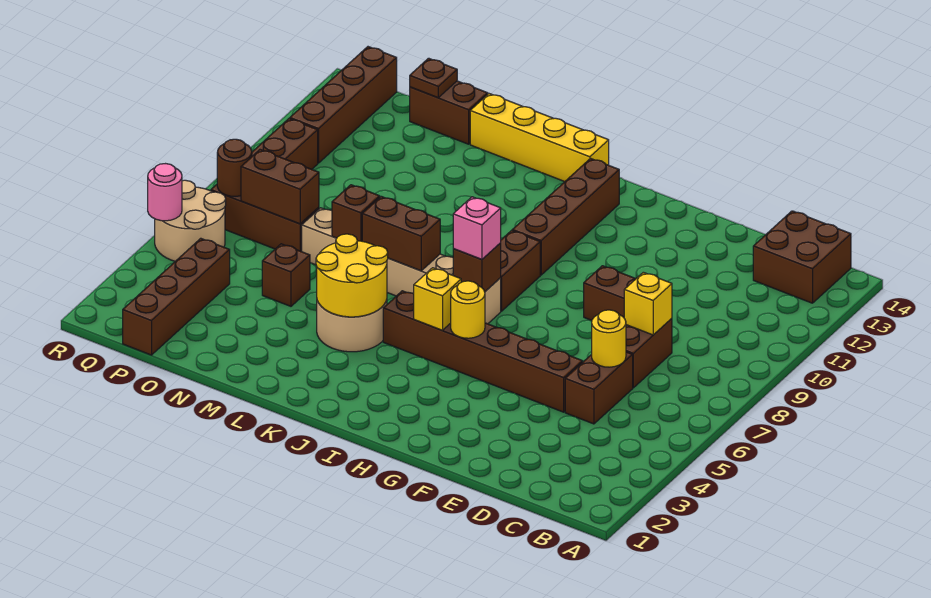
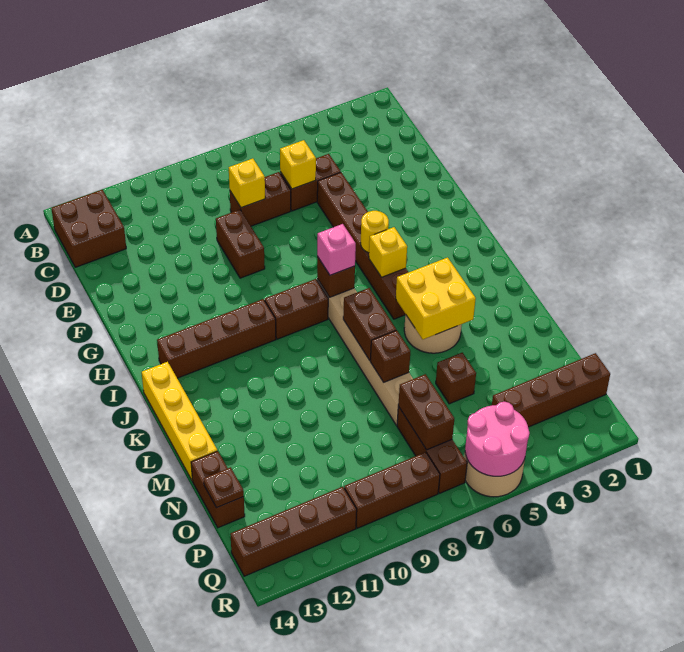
yellow 1x1 round brick [592,310,626,367] -> yellow 1x1 brick [280,140,316,189]
yellow 2x2 round brick [316,234,388,317] -> yellow 2x2 brick [396,258,476,339]
brown 1x1 round brick [217,139,252,197] -> none
pink 1x1 round brick [148,164,182,221] -> pink 2x2 round brick [465,402,529,476]

